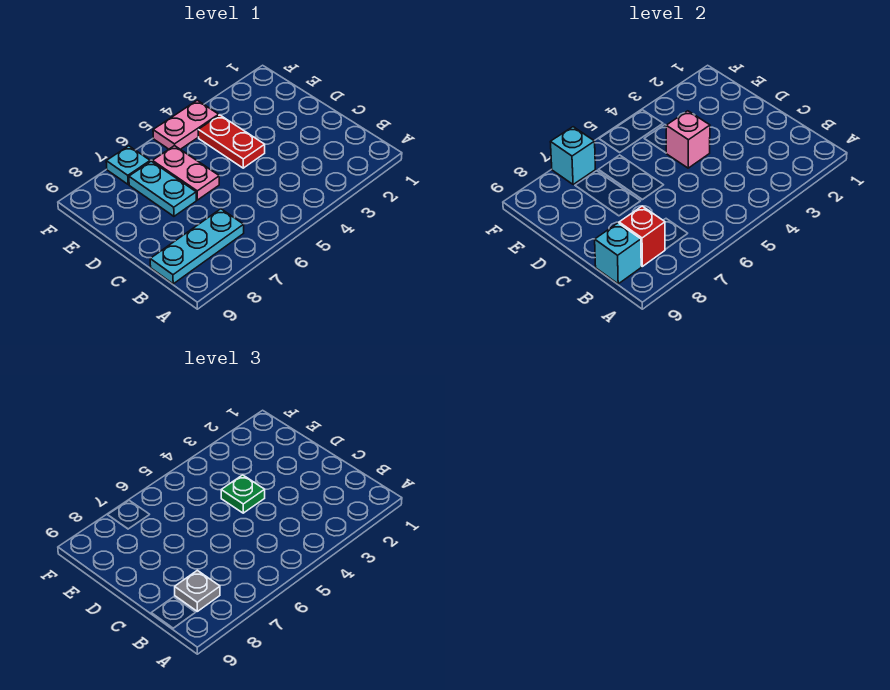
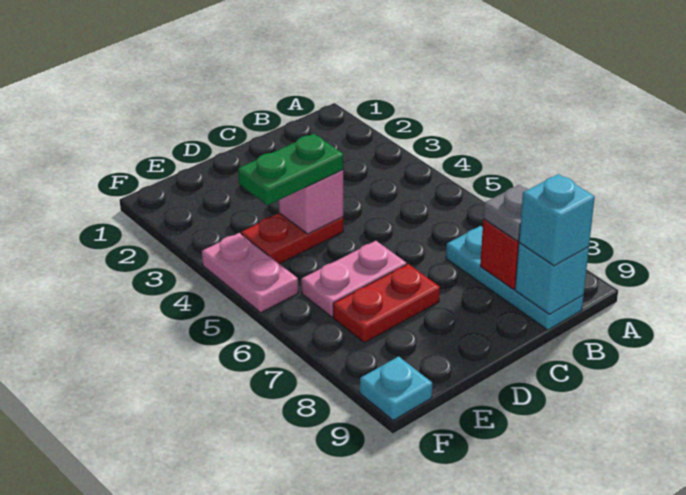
green 1x1 plate [221,475,265,513] -> green 1x2 plate [238,134,343,205]
cyan 1x2 plate [129,161,196,216] -> red 1x2 plate [333,264,440,343]
cyan 1x1 plate [106,146,150,185] -> cyan 1x1 plate moved to [360,356,432,420]
cyan 1x1 brick [551,127,595,185] -> cyan 1x1 brick moved to [519,174,595,266]

